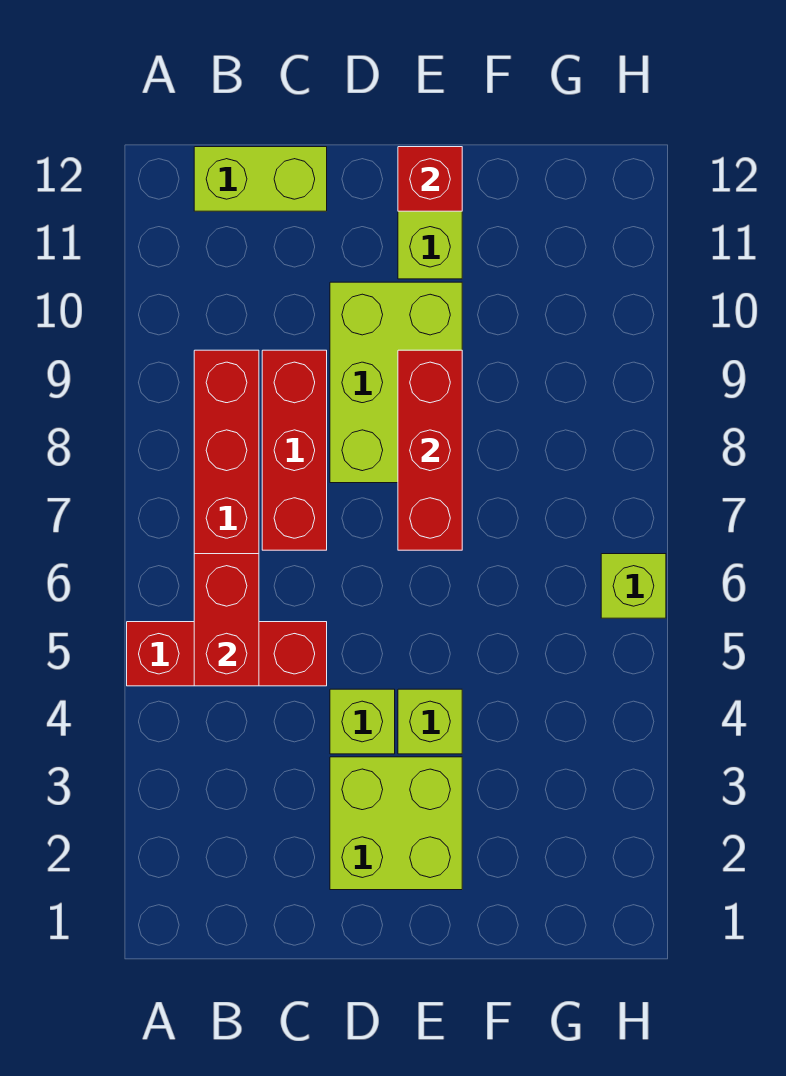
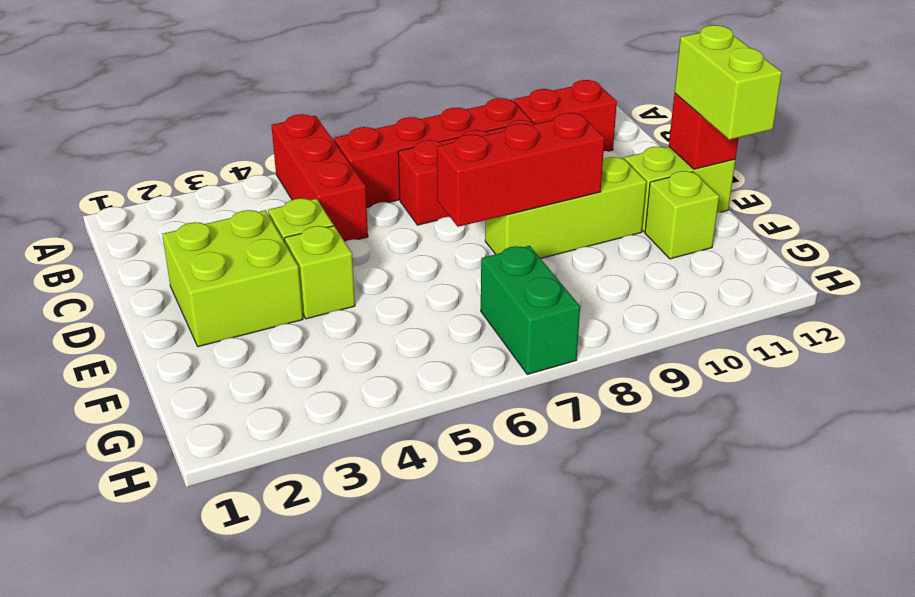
red 1x2 brick [194,554,259,686] -> red 1x2 brick moved to [513,80,617,151]
lime 1x2 brick [194,147,327,211] -> lime 1x2 brick moved to [675,25,782,140]
lime 2x3 brick [330,282,462,483] -> lime 1x3 brick [485,157,647,259]
none -> green 1x2 brick [481,246,580,374]
lime 1x1 brick [601,554,666,618] -> lime 1x1 brick moved to [645,171,719,259]

